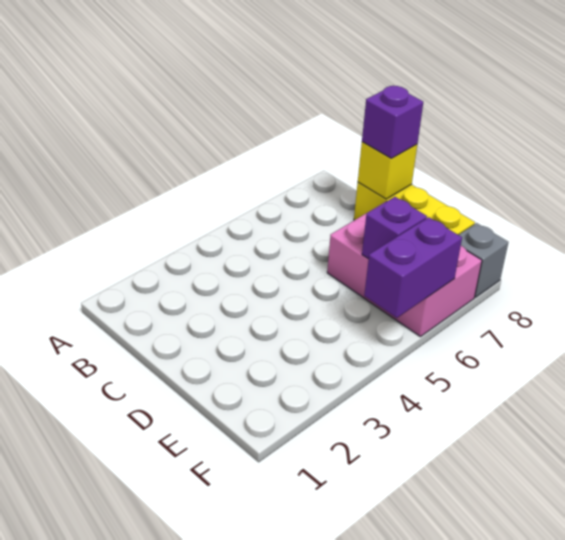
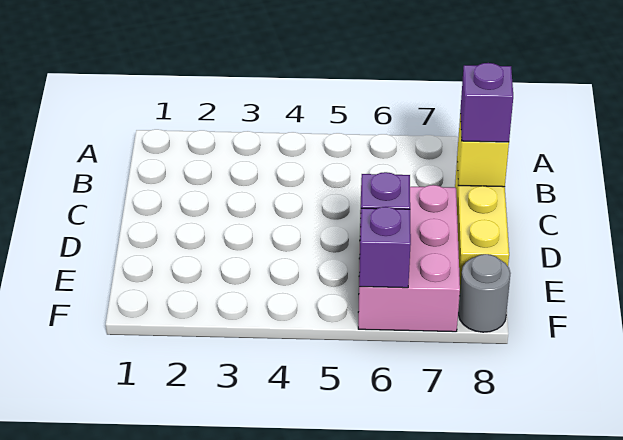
purple 1x2 brick [364,217,462,318] -> purple 1x1 brick [359,207,411,288]
grey 1x1 brick [459,223,508,297] -> grey 1x1 round brick [459,254,510,332]

